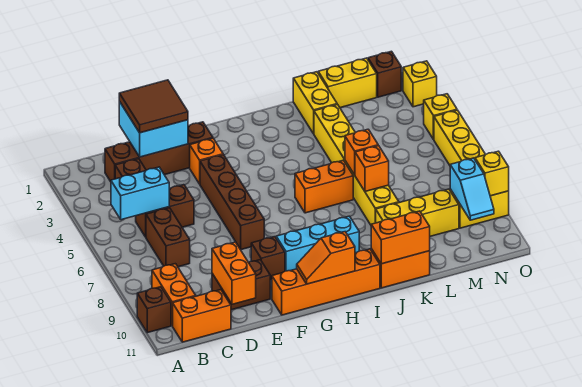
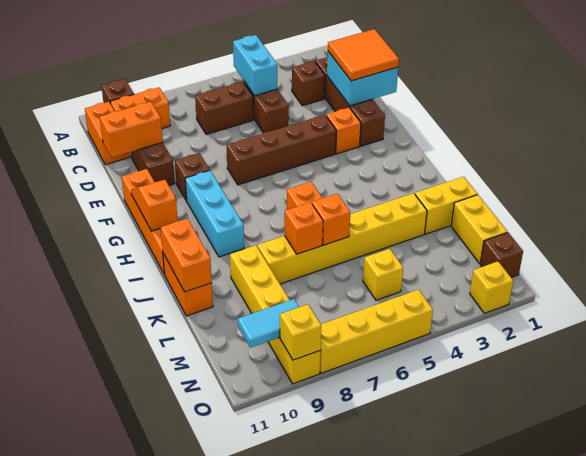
brown 2x2 tile [119,80,188,133] -> orange 2x2 tile [328,29,399,81]
cyan 1x2 slope [450,158,494,220] -> cyan 1x2 tile [238,299,299,348]
yellow 1x1 brick [424,94,457,140] -> yellow 1x1 brick moved to [363,249,403,300]

